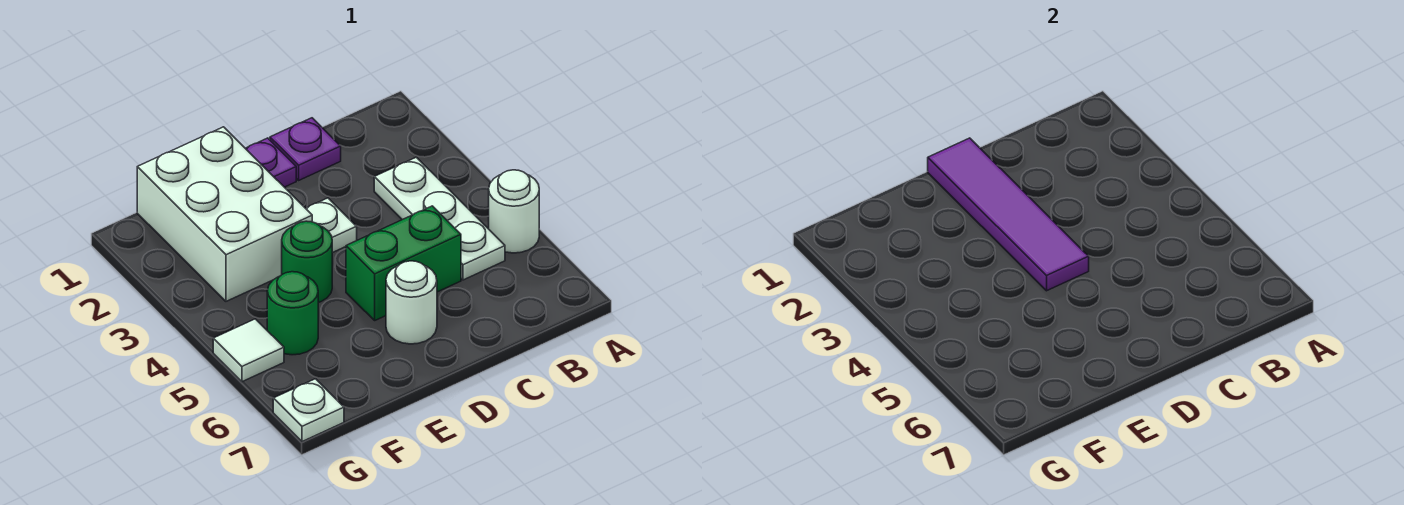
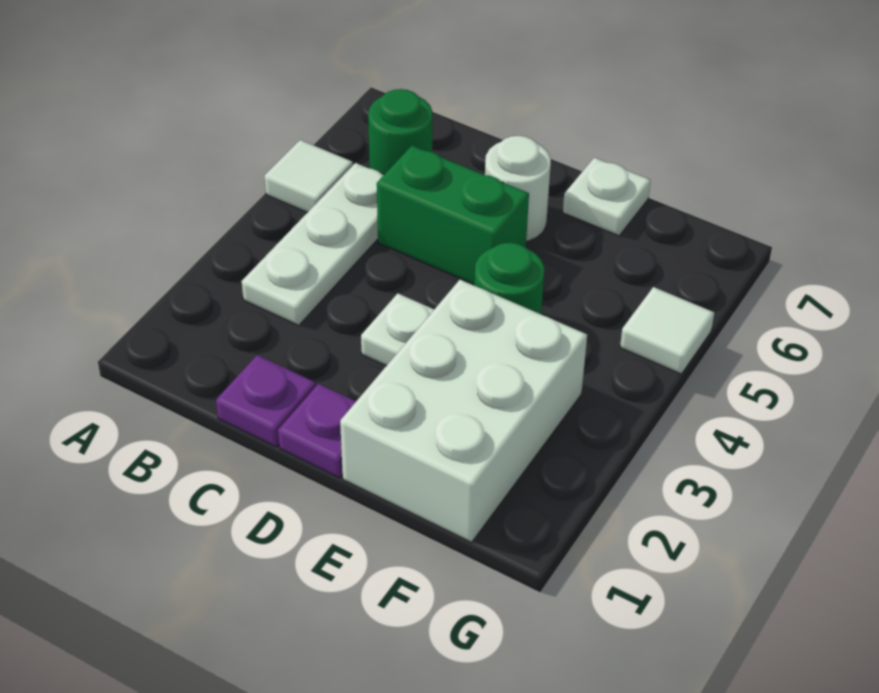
white 1x1 round brick [489,170,539,253] -> white 1x1 tile [265,140,353,213]
purple 1x4 tile [928,138,1089,291] -> none
green 1x1 round brick [267,272,318,355] -> green 1x1 round brick moved to [368,89,432,175]
white 1x1 plate [273,379,344,442] -> white 1x1 plate moved to [563,158,651,236]

